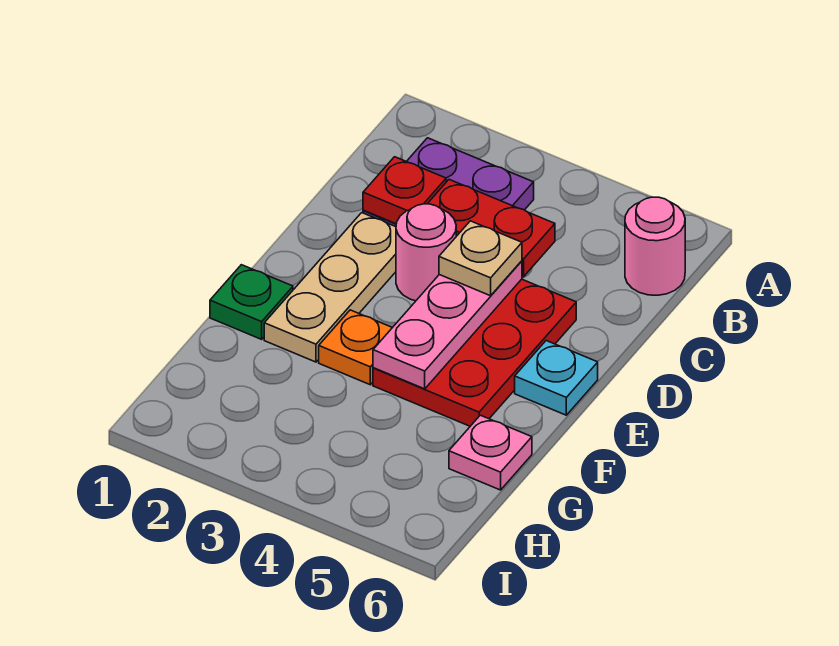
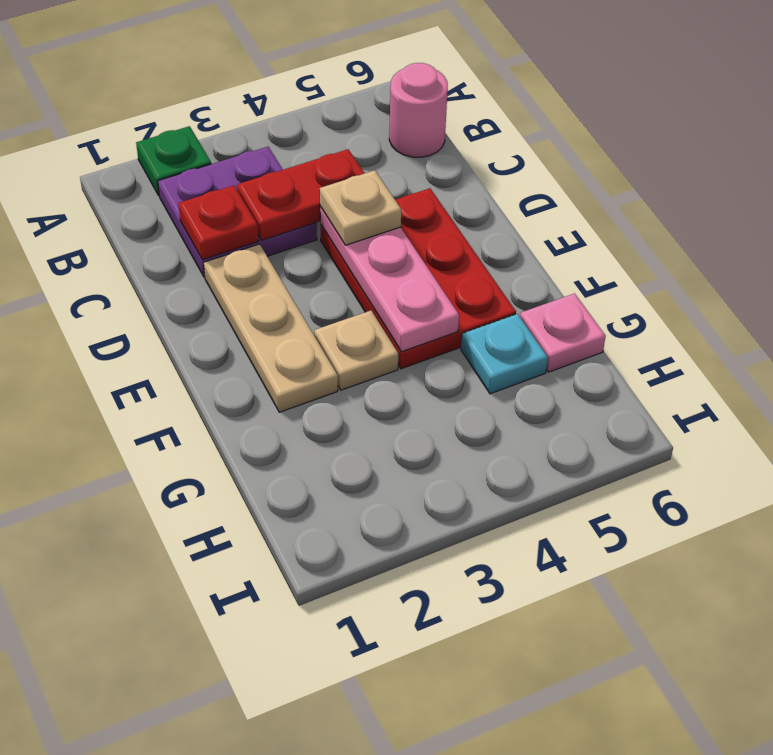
pink 1x1 round brick [396,204,456,301] -> none
cyan 1x1 plate [515,341,598,415] -> cyan 1x1 plate moved to [461,314,548,394]
green 1x1 plate [210,265,293,339] -> green 1x1 plate moved to [136,126,211,195]
orange 1x1 plate [319,310,392,385] -> tan 1x1 plate [314,311,398,390]

